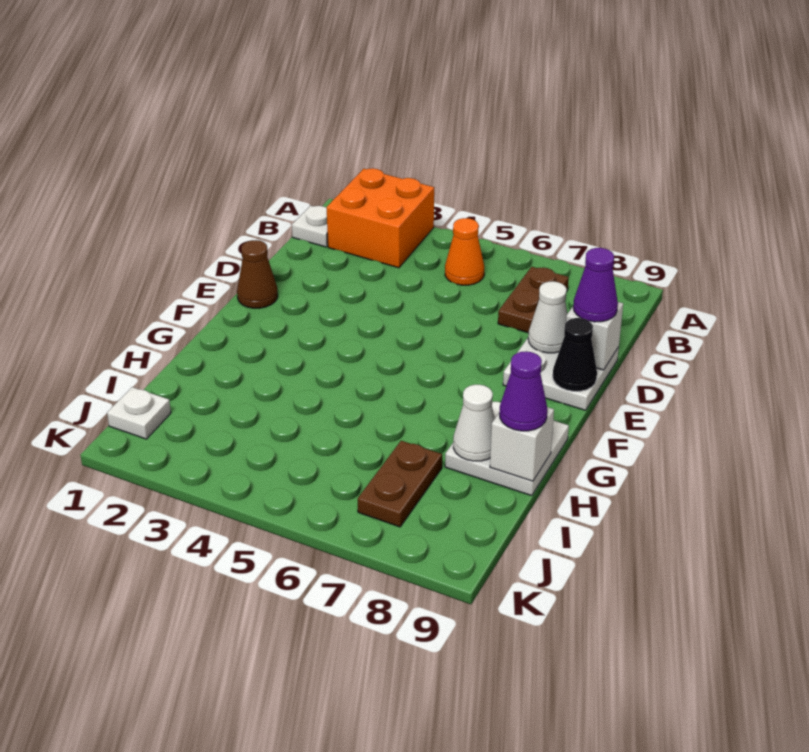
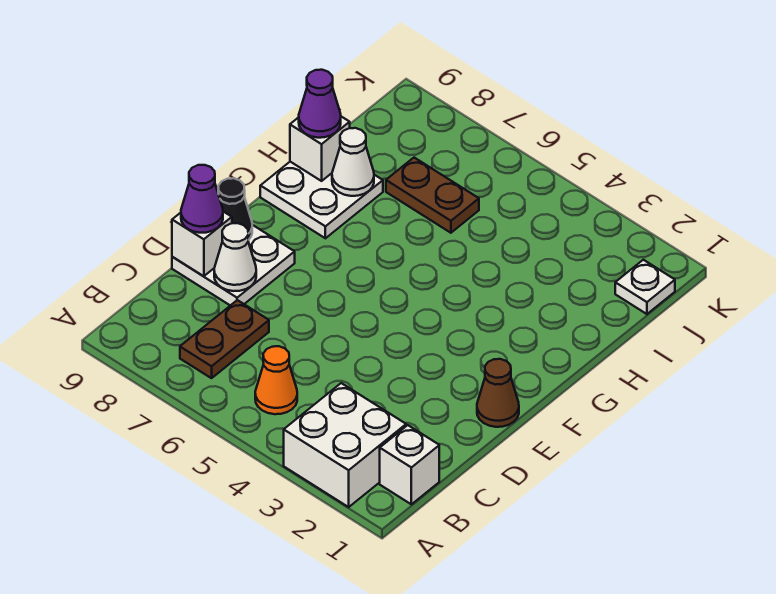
orange 2x2 brick [327,168,434,268] -> white 2x2 brick [284,383,406,507]
white 1x1 plate [292,206,328,247] -> white 1x1 brick [380,425,439,504]
brown 1x2 plate [358,441,442,527] -> brown 1x2 plate turned to [386,158,479,233]

